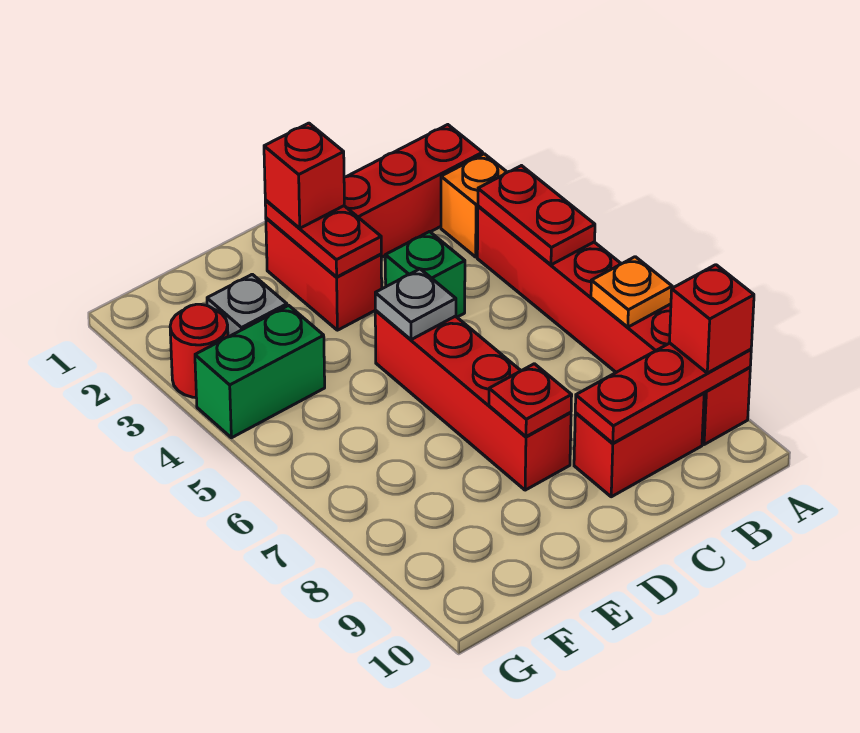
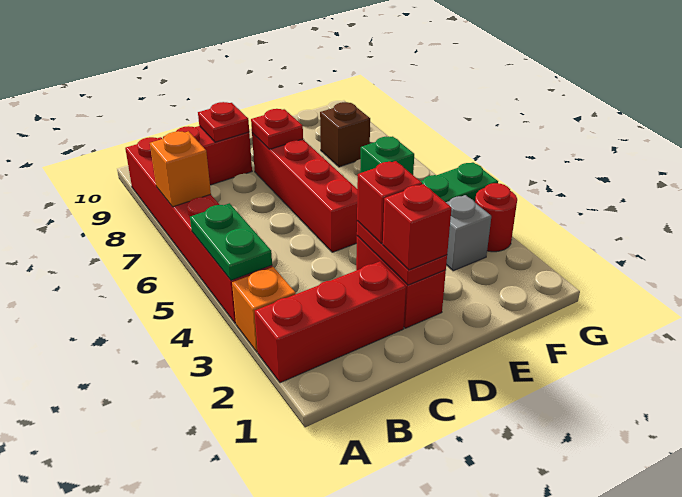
red 1x2 plate [478,166,595,265] -> green 1x2 plate [190,203,272,280]
orange 1x1 plate [591,257,672,327] -> orange 1x1 brick [150,131,211,207]
red 1x3 plate [575,343,751,443] -> red 1x1 plate [198,102,249,142]
red 1x1 brick [670,265,754,373] -> red 1x1 brick moved to [357,161,422,244]
green 1x1 brick [385,232,465,317] -> green 1x1 brick moved to [360,136,414,175]
grey 1x1 plate [375,269,456,340] -> none
none -> brown 1x1 brick [320,102,370,167]

